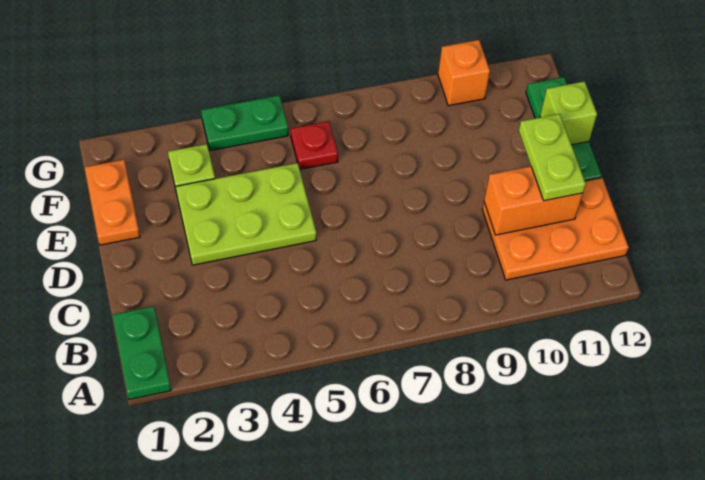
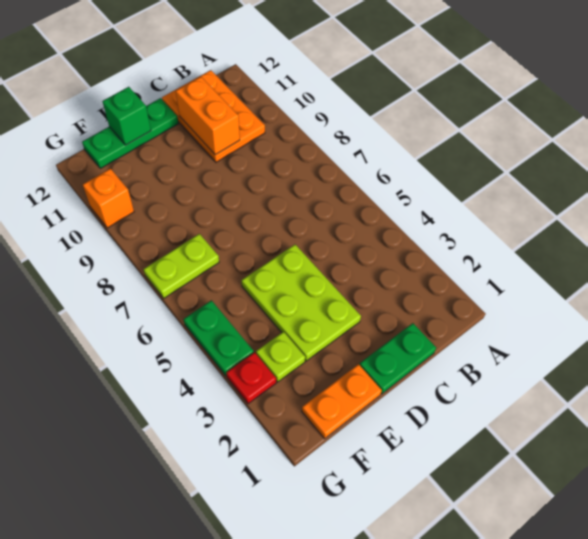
green 1x2 plate [113,306,171,400] -> green 1x2 plate moved to [360,323,436,394]
lime 1x2 plate [519,114,586,201] -> lime 1x2 plate moved to [144,234,219,298]
lime 1x1 brick [540,81,597,145] -> green 1x1 brick [102,87,151,145]
red 1x1 plate [291,121,338,169] -> red 1x1 plate moved to [226,352,276,404]

